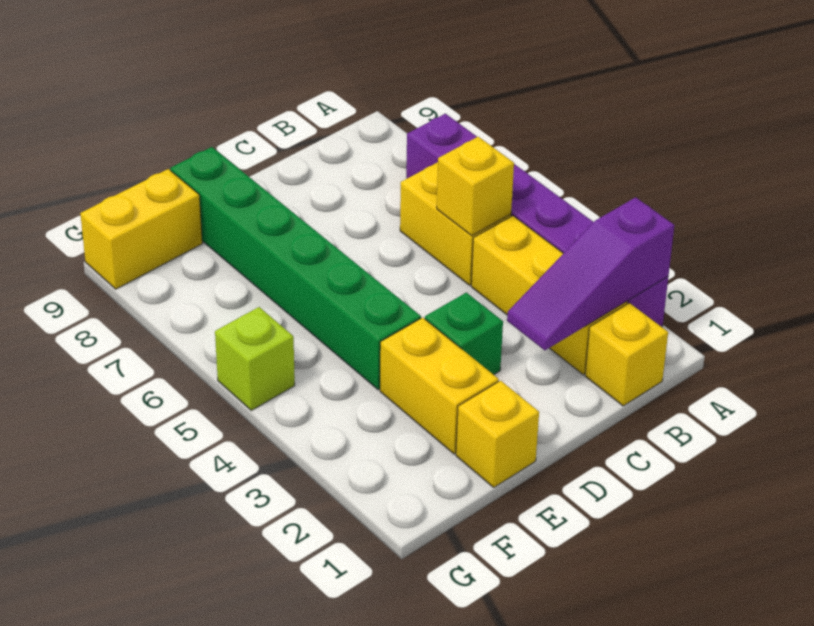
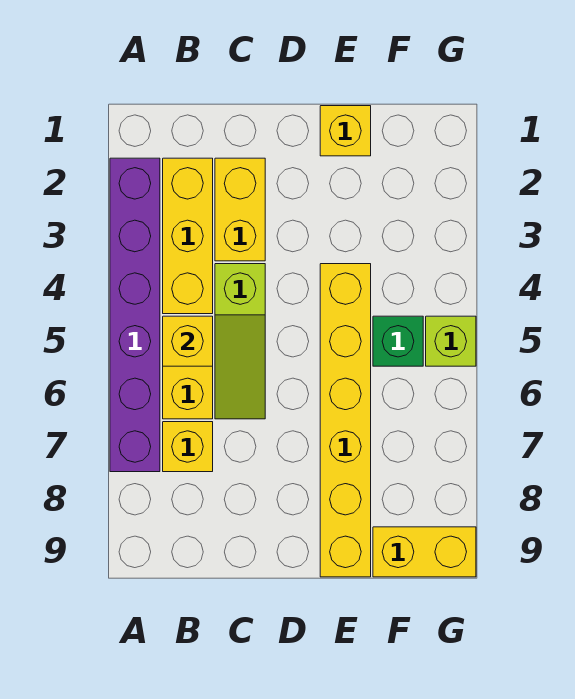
purple 1x3 slope [507,197,674,350] -> none
yellow 1x1 brick [585,303,668,406] -> yellow 1x1 brick moved to [163,422,213,472]
none -> lime 1x3 slope [215,264,265,419]
green 1x1 brick [425,292,503,375] -> green 1x1 brick moved to [373,316,423,366]
yellow 1x2 brick [380,318,499,454] -> yellow 1x2 brick moved to [215,158,265,261]
green 1x6 brick [170,147,421,390] -> yellow 1x6 brick [320,264,371,577]

